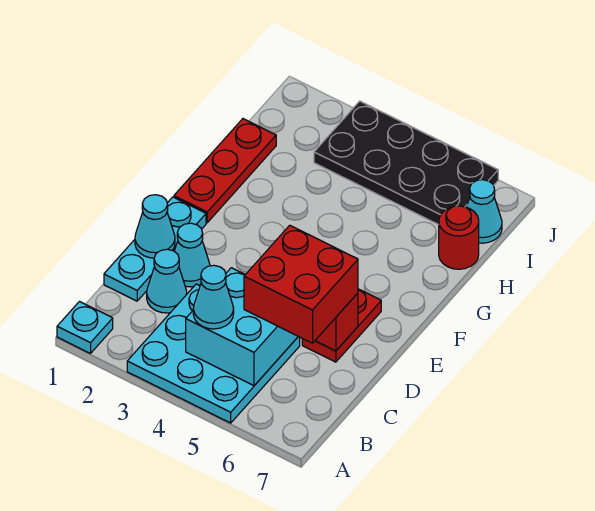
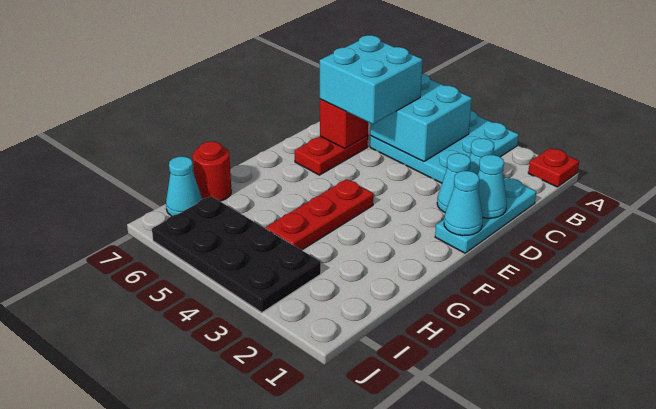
cyan 1x1 plate [57,302,113,353] -> red 1x1 plate [528,148,579,187]
cyan 1x1 cone [193,265,234,329] -> cyan 1x1 cone moved to [444,171,483,236]
red 2x2 brick [244,225,358,343] -> cyan 2x2 brick [320,35,422,124]
red 1x3 plate [174,119,276,223] -> red 1x3 plate moved to [266,179,373,250]

